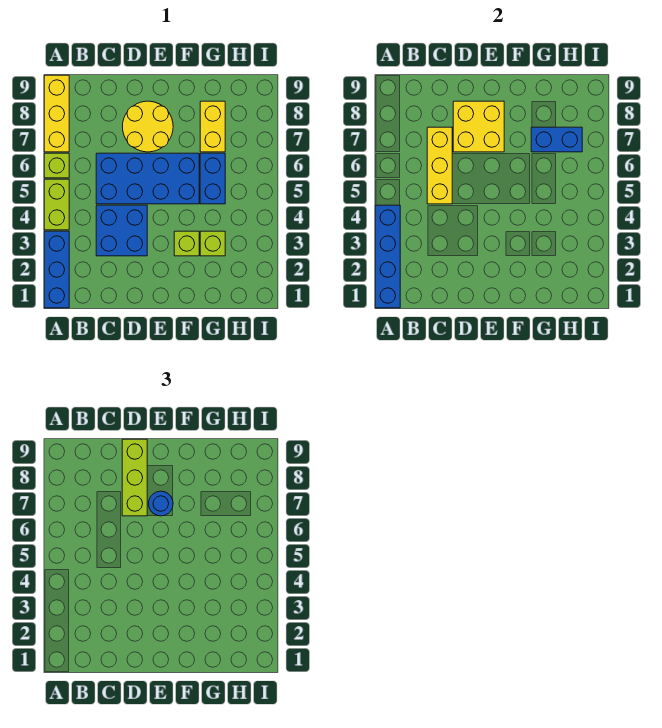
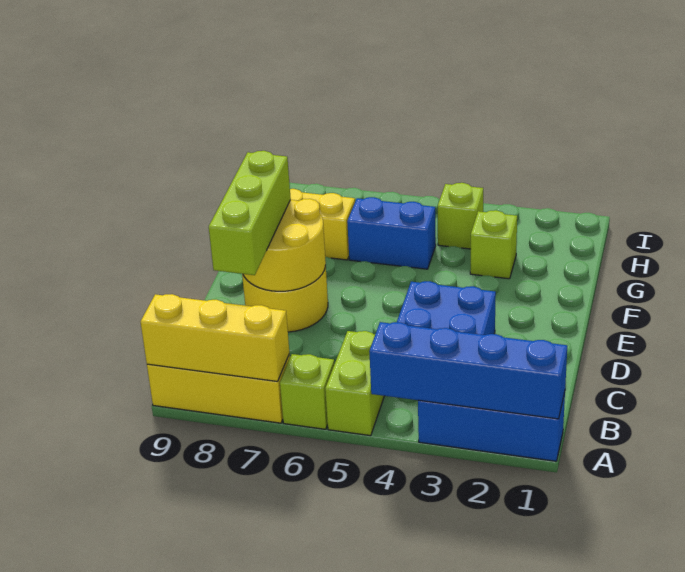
lime 1x2 brick [44,179,69,230] -> lime 1x2 brick turned to [325,331,384,436]
blue 2x4 brick [96,153,199,204] -> none
yellow 1x3 brick [427,127,452,204] -> yellow 1x3 brick moved to [141,294,289,381]
yellow 2x2 brick [453,101,504,152] -> yellow 2x2 round brick [243,199,326,291]
lime 1x3 brick [122,439,147,516] -> lime 1x3 brick turned to [209,151,291,275]
blue 1x1 round brick [149,491,173,516] -> none
lime 1x1 brick [174,231,199,256] -> lime 1x1 brick moved to [438,183,483,249]
blue 1x2 brick [531,127,582,152] -> none

